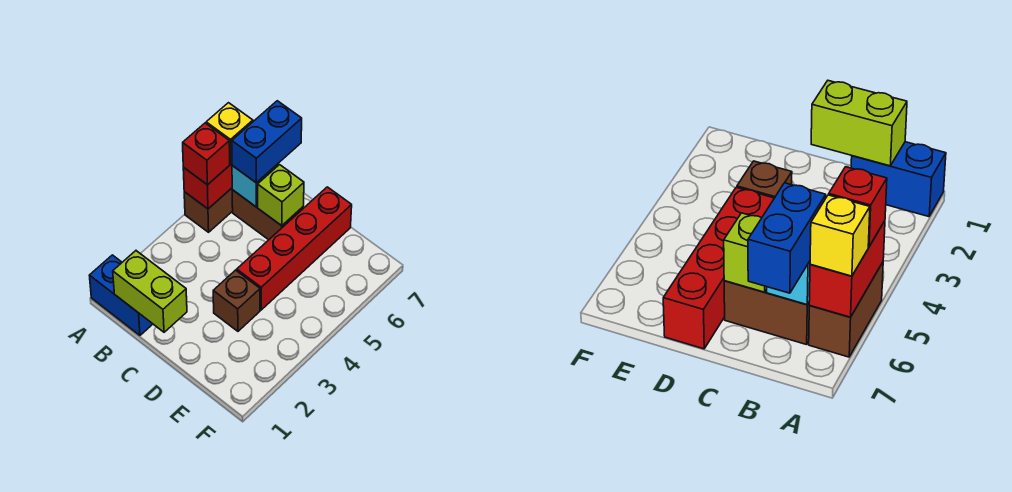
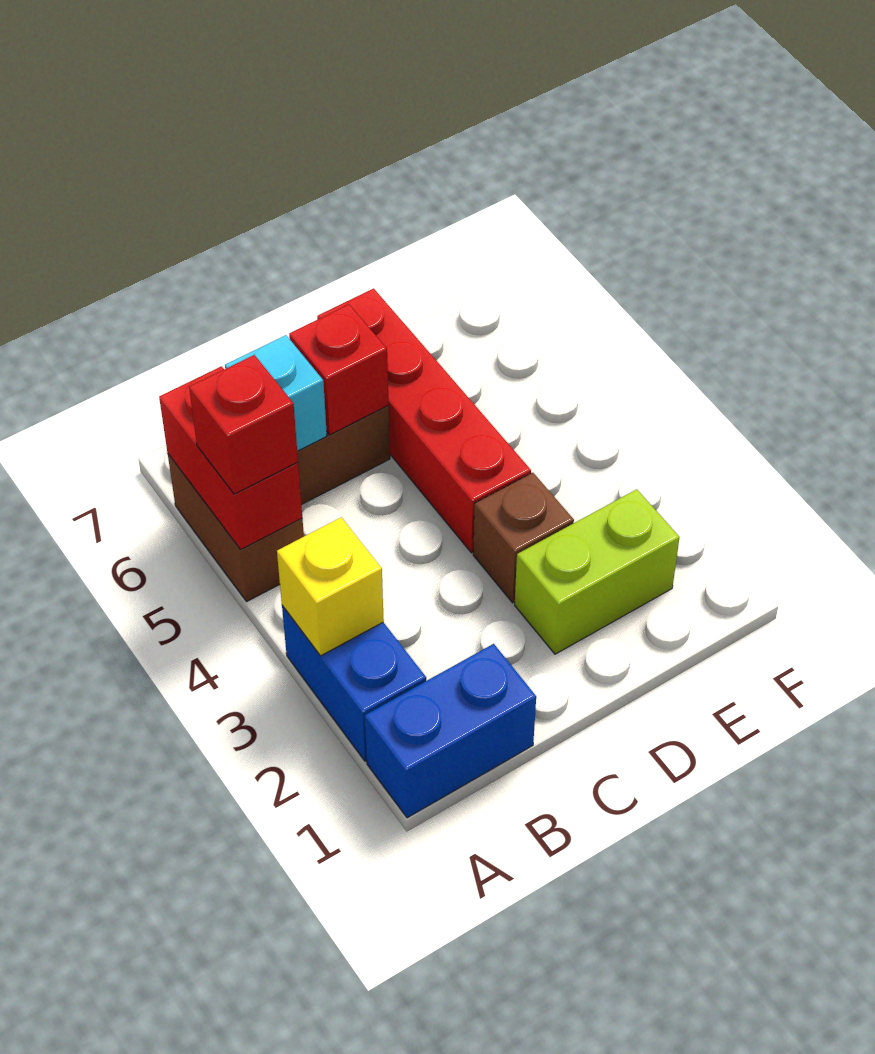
yellow 1x1 brick [206,103,253,164] -> yellow 1x1 brick moved to [277,517,384,656]
lime 1x2 brick [113,251,187,332] -> lime 1x2 brick moved to [515,489,680,654]
blue 1x2 brick [232,101,302,183] -> blue 1x2 brick moved to [282,606,426,761]
lime 1x1 brick [258,165,304,226] -> red 1x1 brick [289,305,389,435]

